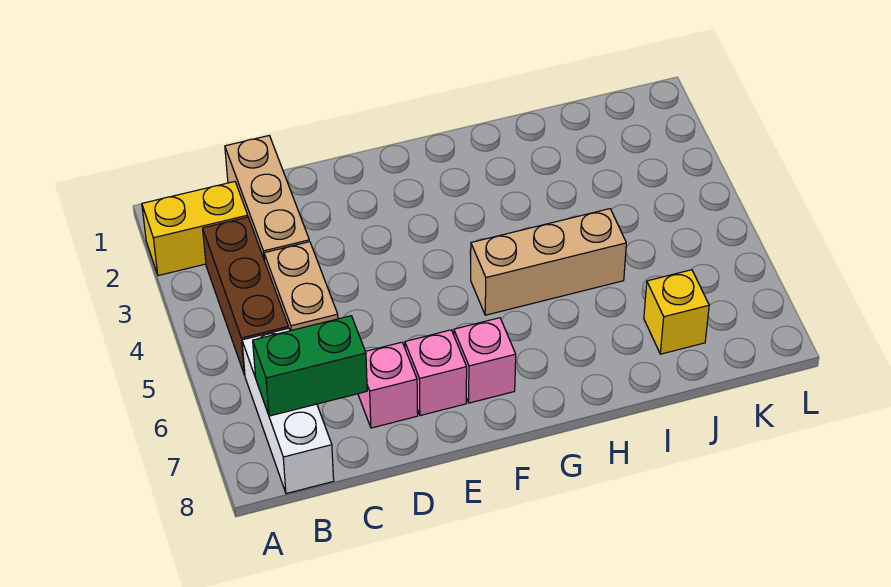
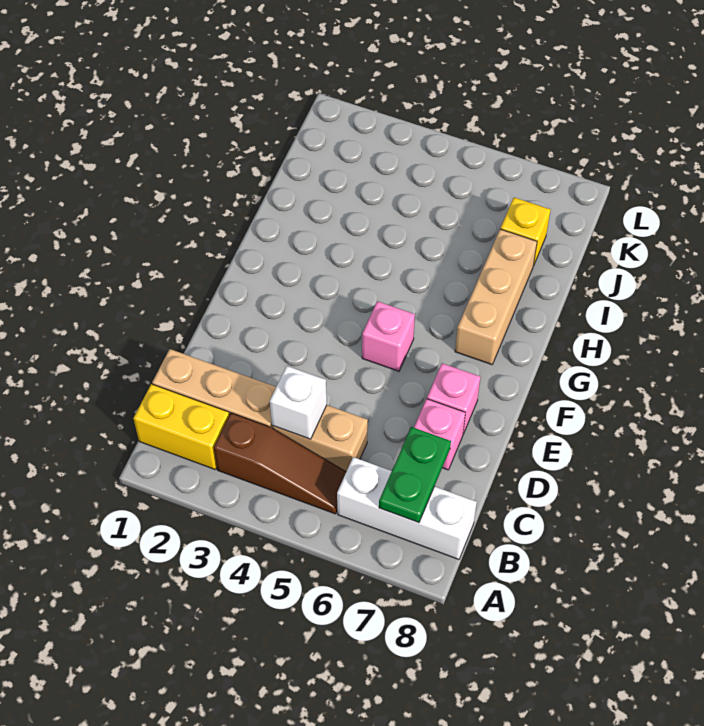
yellow 1x2 brick [142,182,248,276] -> yellow 1x2 brick turned to [133,384,229,469]
brown 1x3 brick [203,217,289,375] -> brown 1x3 slope [214,413,346,514]
green 1x2 brick [253,316,367,416] -> green 1x2 plate [379,427,451,523]
none -> white 1x1 brick [270,366,327,439]
pink 1x1 brick [454,318,516,403] -> pink 1x1 brick moved to [362,301,415,371]
tan 1x3 brick [471,209,626,315] -> tan 1x3 brick moved to [455,229,537,365]

